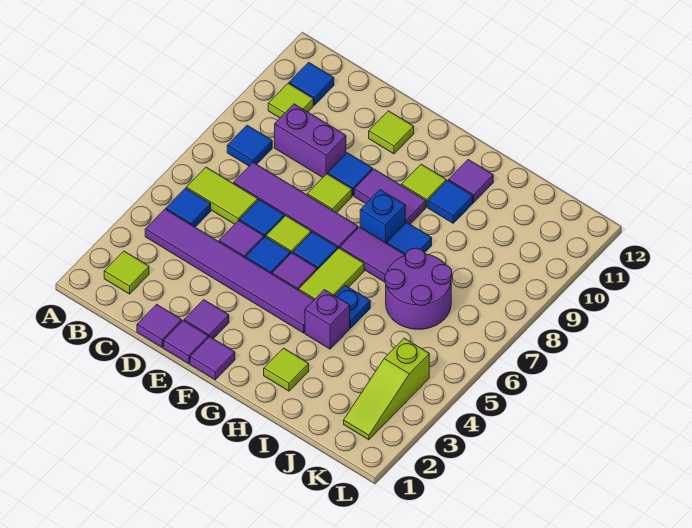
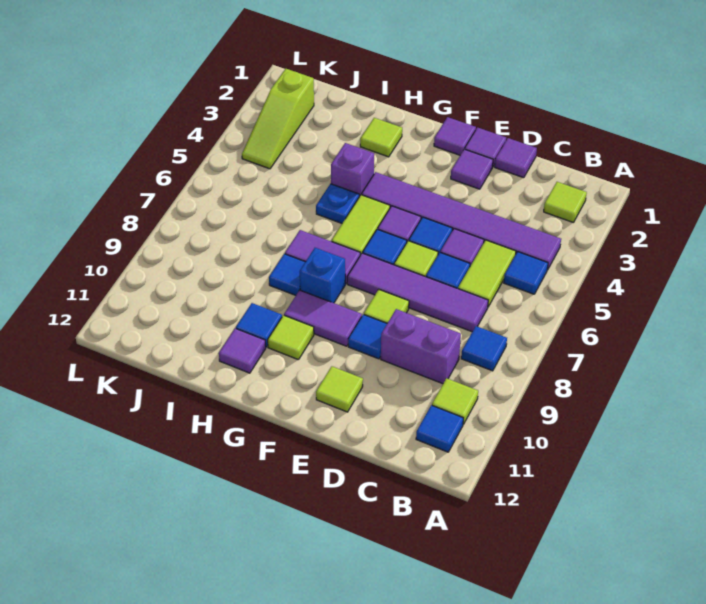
lime 1x2 tile [186,167,258,224] -> lime 1x2 tile turned to [458,240,516,307]
purple 2x2 round brick [385,248,452,329] -> none
lime 1x3 slope [344,338,429,440] -> lime 1x3 slope turned to [242,69,314,169]

